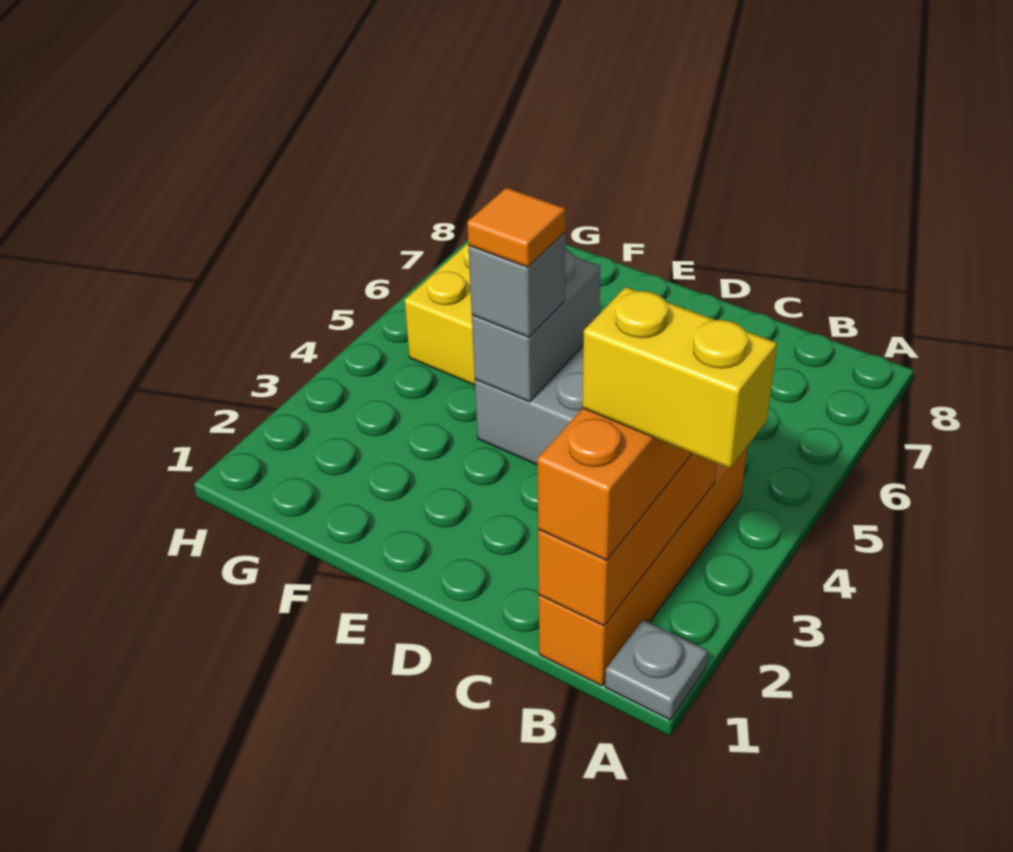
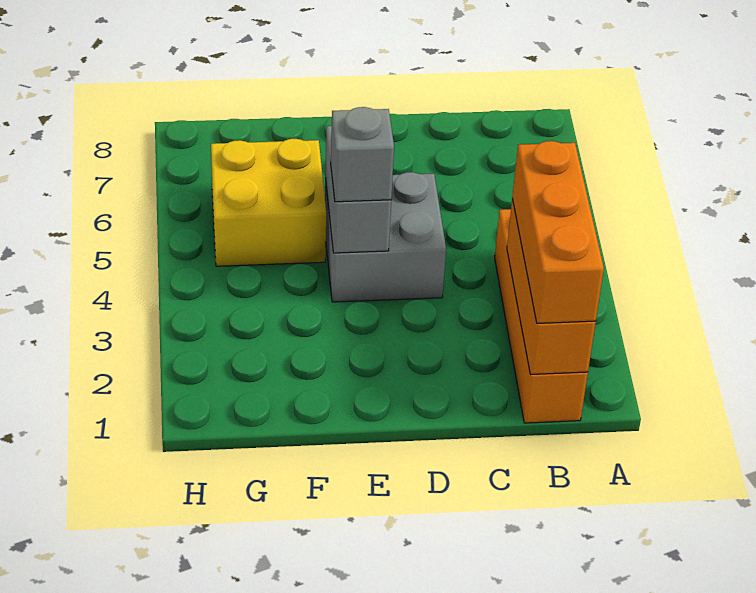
grey 1x1 plate [605,620,708,720] -> none
yellow 1x2 brick [582,287,777,469] -> none
orange 1x1 tile [467,188,565,267] -> none

